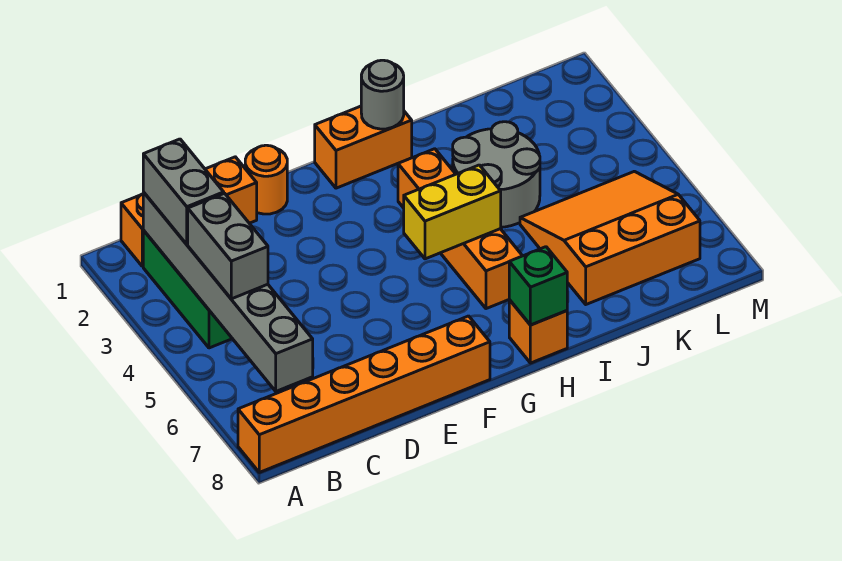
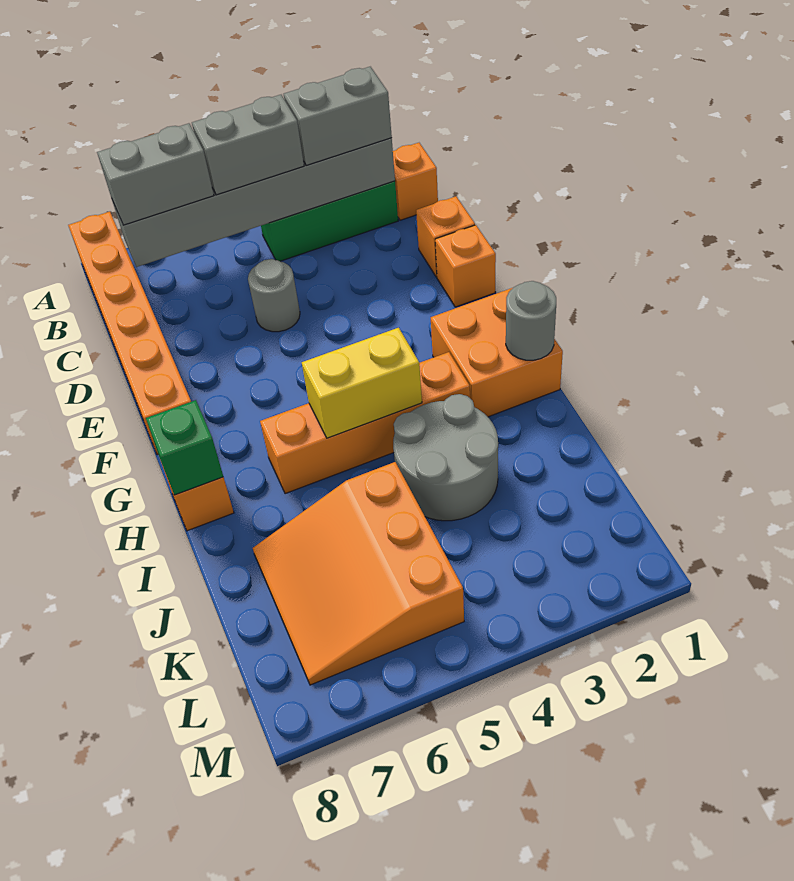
none -> grey 1x2 brick [97,123,214,225]
none -> grey 1x1 round brick [248,259,300,332]
orange 1x1 round brick [245,145,287,214] -> orange 1x1 brick [435,225,496,307]
orange 1x2 brick [315,106,412,188] -> orange 2x2 brick [431,288,563,417]
yellow 1x2 brick [404,165,501,259] -> yellow 1x2 brick turned to [302,328,422,438]
orange 3x3 slope [520,171,700,304] -> orange 3x3 slope turned to [253,462,464,685]

